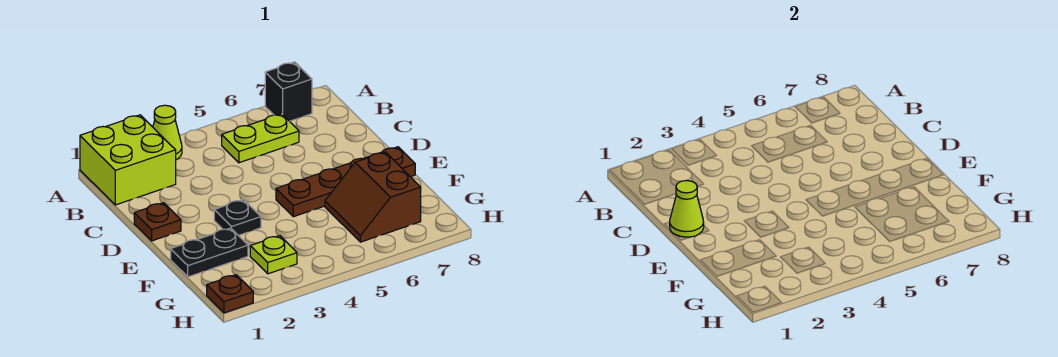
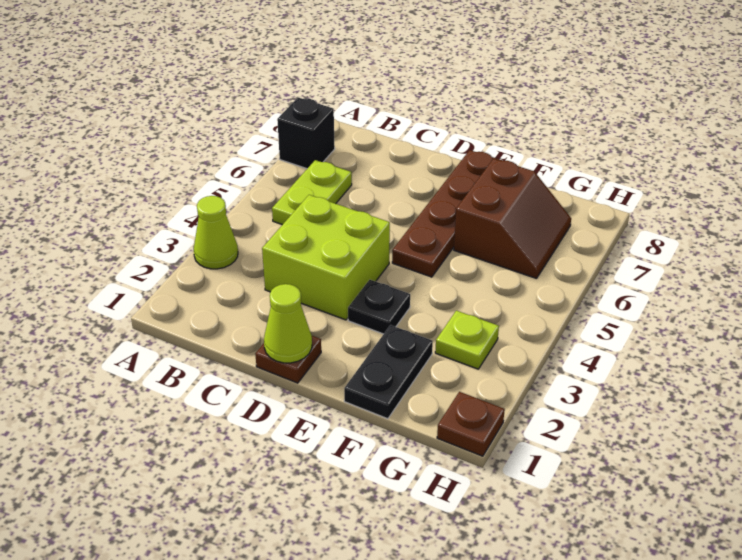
lime 2x2 brick [80,115,176,205] -> lime 2x2 brick moved to [262,195,390,320]
brown 2x2 slope [325,152,421,242] -> brown 2x2 slope turned to [454,159,571,279]

